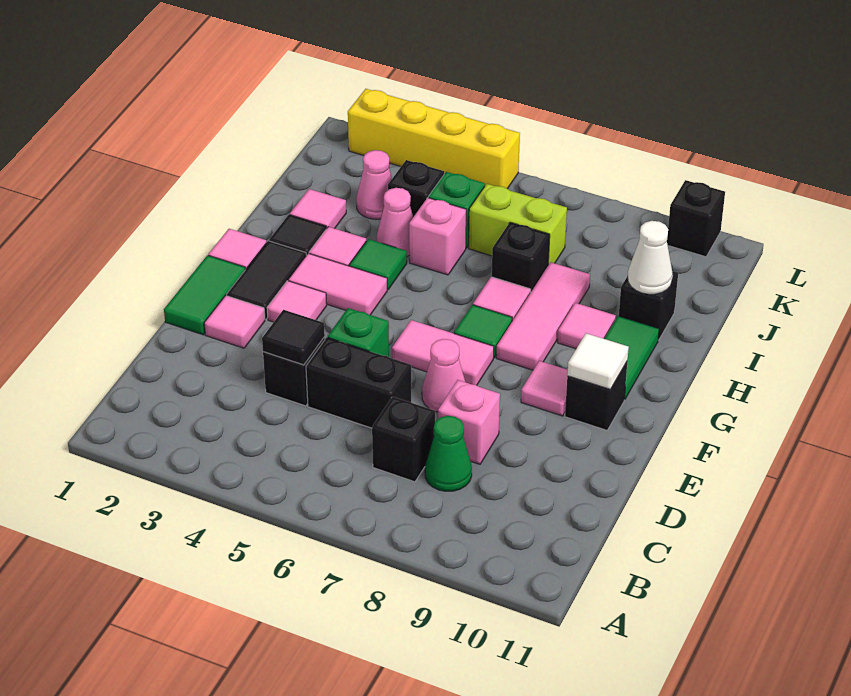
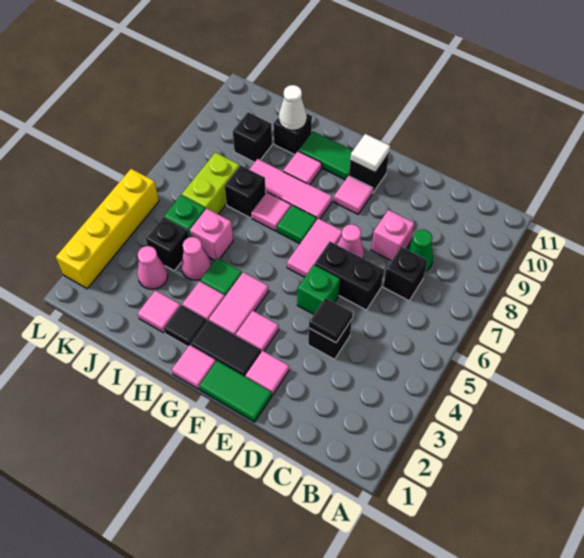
black 1x2 brick [306,337,411,428] -> black 1x2 brick turned to [314,242,384,310]
black 1x1 brick [667,180,725,257] -> black 1x1 brick moved to [233,112,272,162]

